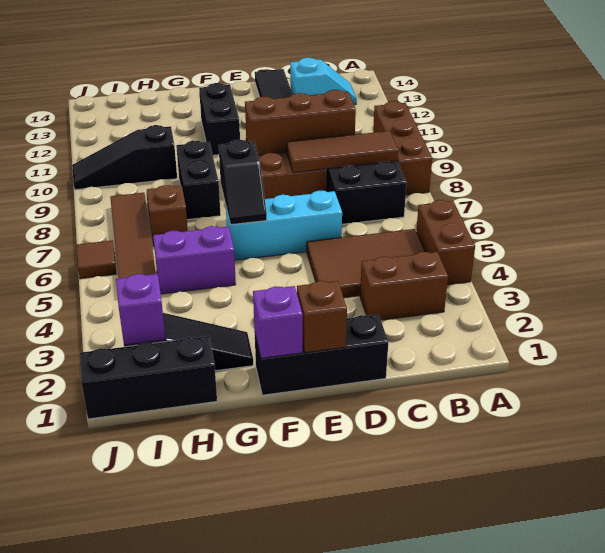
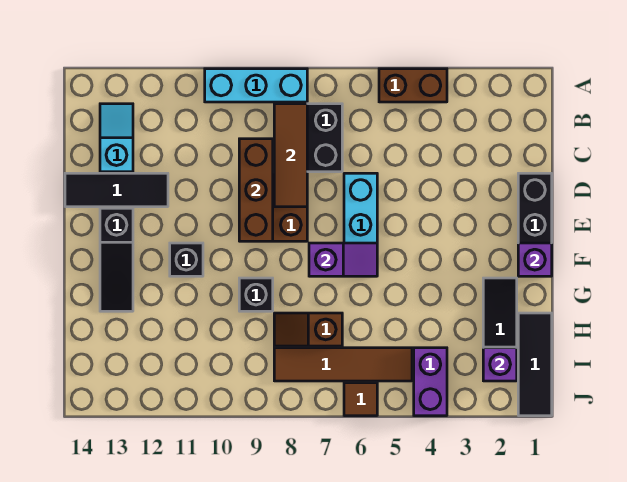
brown 1x3 brick [373,101,432,195] -> cyan 1x3 brick [205,69,307,102]
brown 1x2 brick [360,252,448,320] -> none
brown 2x3 tile [307,229,425,298] -> none
brown 1x1 brick [297,281,347,352] -> none
black 1x2 slope [219,140,267,225] -> purple 1x2 slope [309,243,377,276]
black 1x2 brick [199,83,240,155] -> black 1x1 brick [170,243,203,276]
purple 1x2 brick [153,226,236,294] -> purple 1x2 brick moved to [414,348,447,416]
black 1x2 brick [176,140,221,220] -> black 1x1 brick [239,278,273,311]
black 1x3 brick [80,336,217,419] -> black 1x3 tile [518,313,552,416]
black 1x3 slope [72,125,177,190] -> black 1x3 slope moved to [100,208,133,311]

